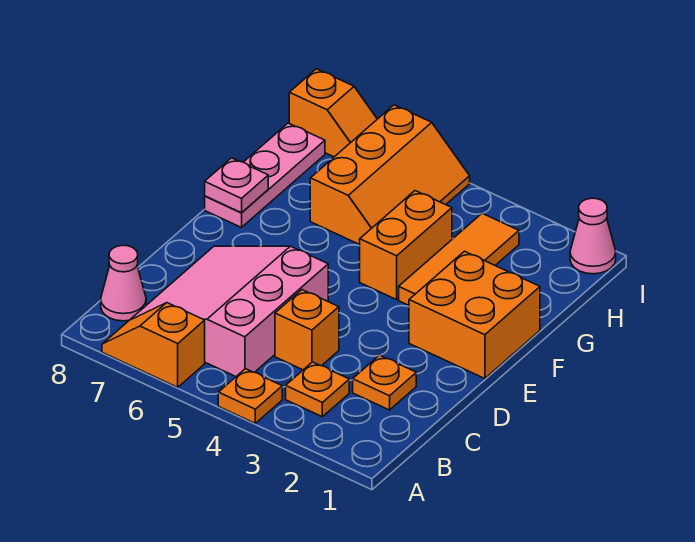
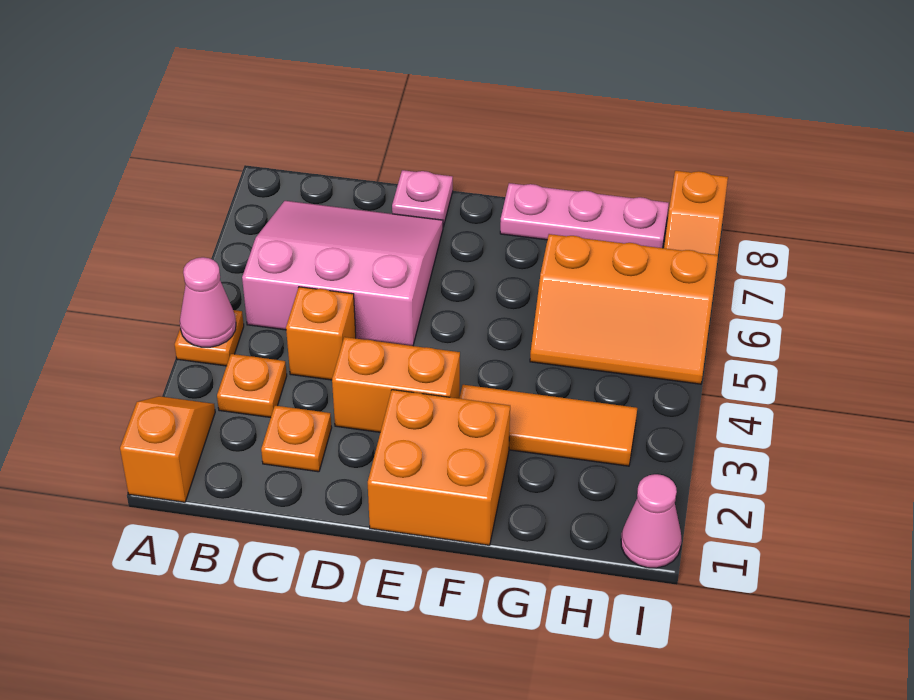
orange 1x2 slope [102,303,205,387] -> orange 1x2 slope moved to [120,396,215,502]
pink 1x1 cone [101,245,146,321] -> pink 1x1 cone moved to [180,257,236,347]
orange 1x2 brick [360,191,452,300] -> orange 1x2 brick moved to [332,337,460,432]
pink 1x1 plate [205,158,268,213] -> pink 1x1 plate moved to [392,170,453,227]

